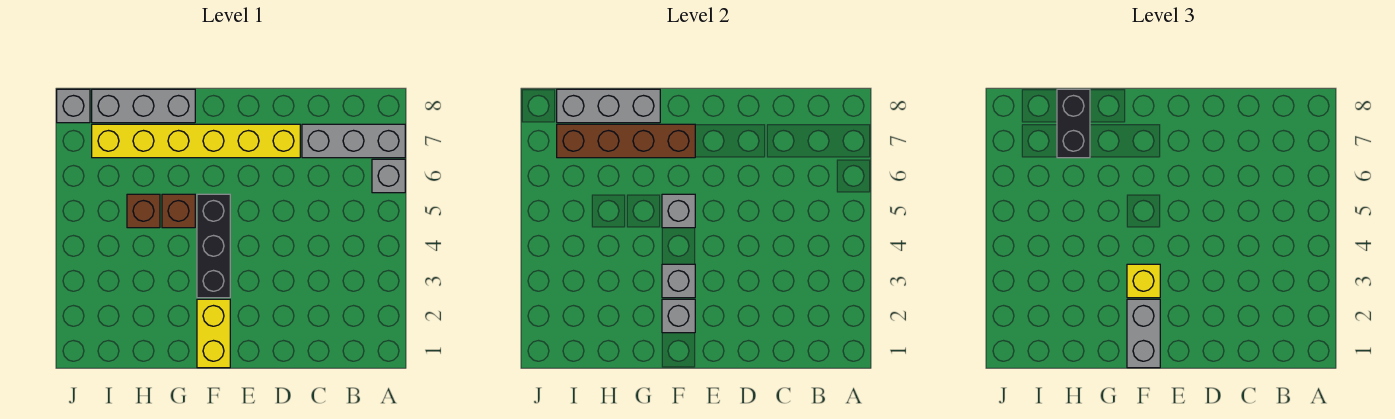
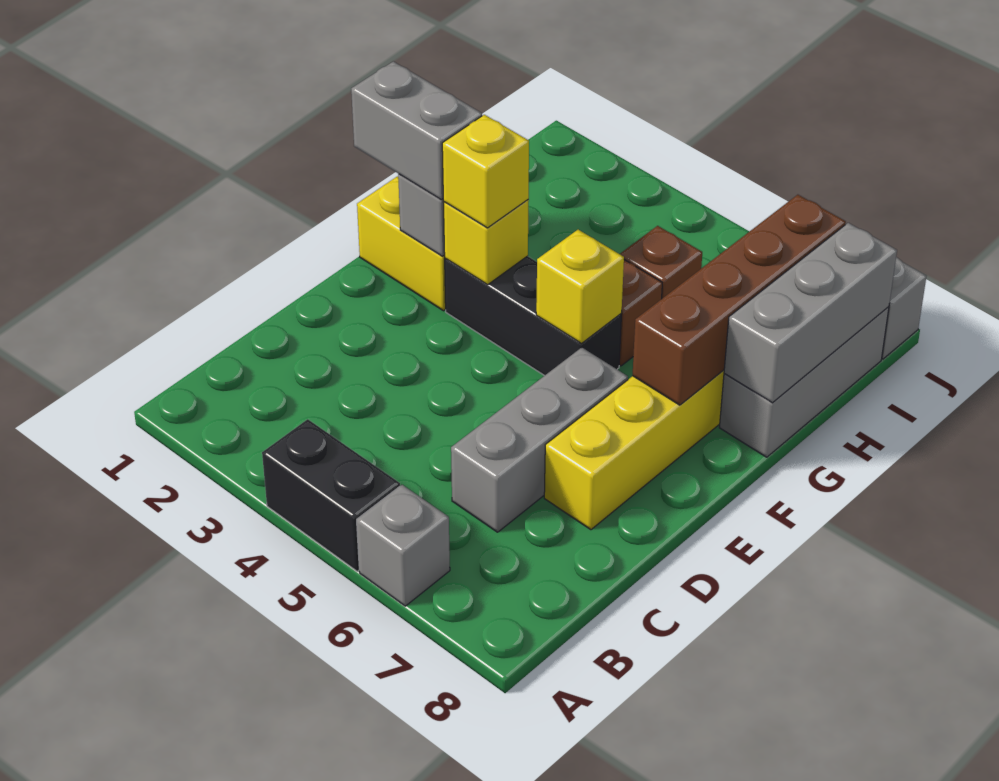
grey 1x3 brick [302,124,405,158] -> grey 1x3 brick moved to [451,347,628,532]
grey 1x1 brick [662,264,695,298] -> yellow 1x1 brick [444,200,529,285]
grey 1x1 brick [662,194,695,228] -> yellow 1x1 brick [536,230,624,343]
black 1x2 brick [1057,89,1090,158] -> black 1x2 brick moved to [262,419,400,571]

